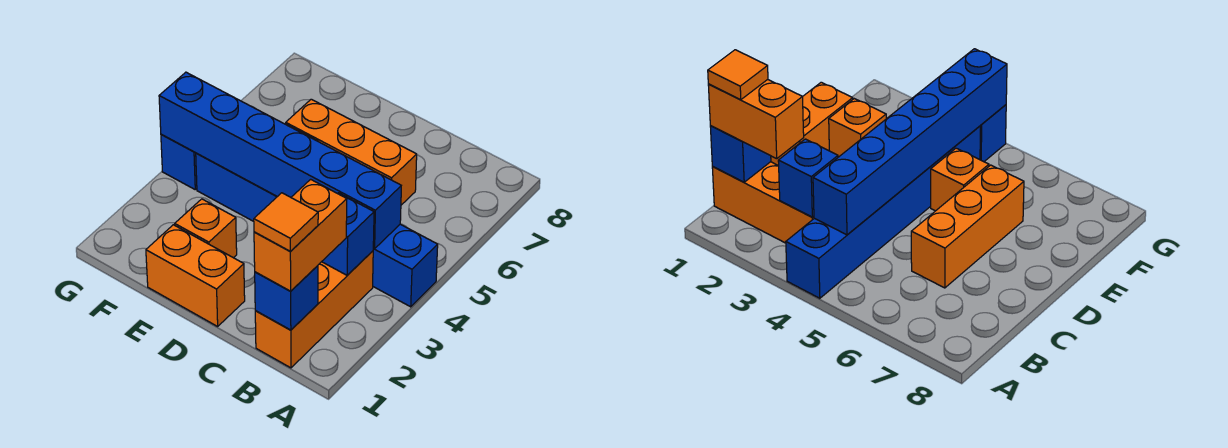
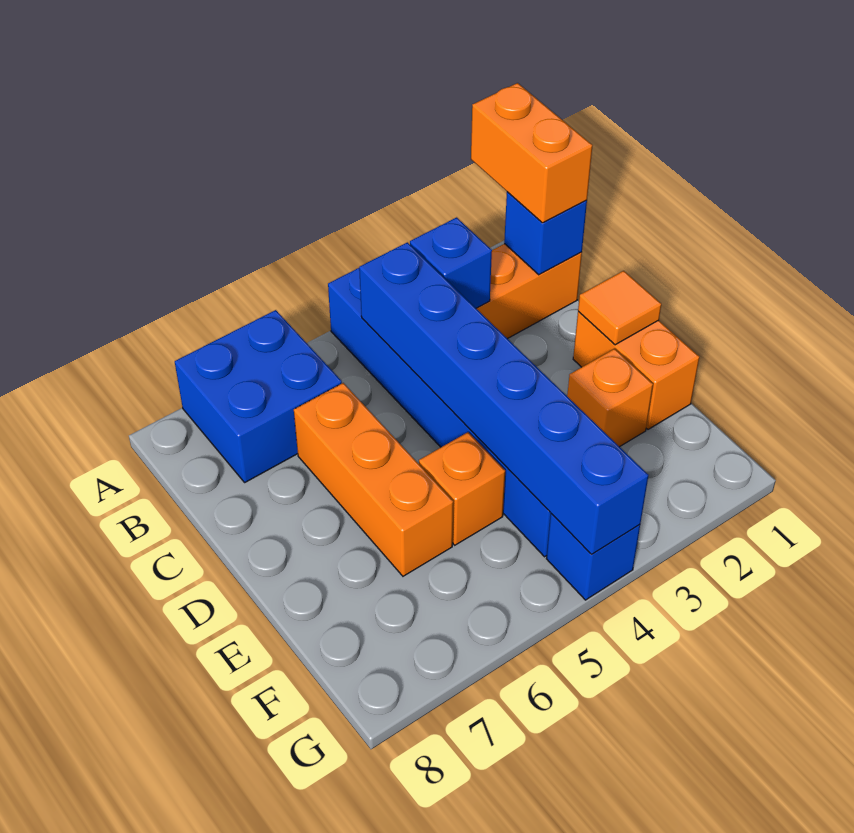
none -> blue 2x2 brick [175,310,342,482]
orange 1x2 brick [254,179,347,291] -> orange 1x2 brick turned to [471,83,593,223]
orange 1x1 tile [254,193,318,252] -> orange 1x1 tile moved to [578,271,661,345]

